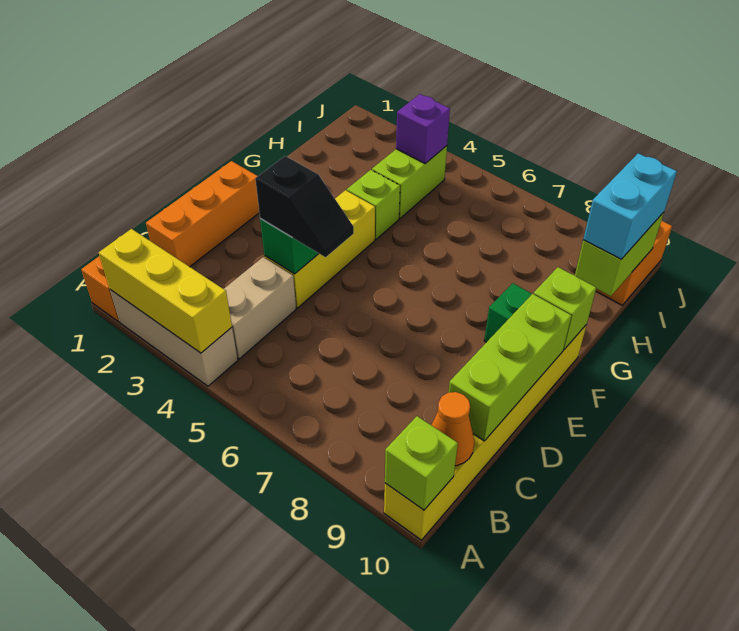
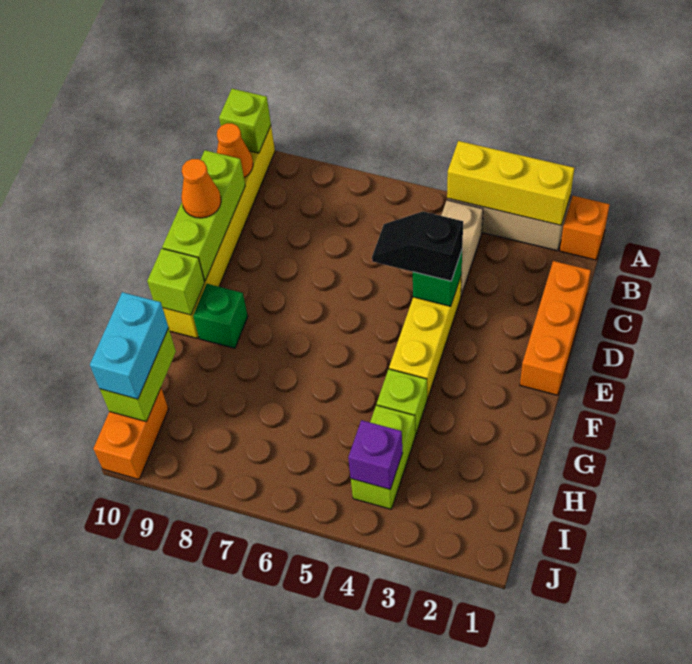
none -> orange 1x1 cone [181,159,221,218]

